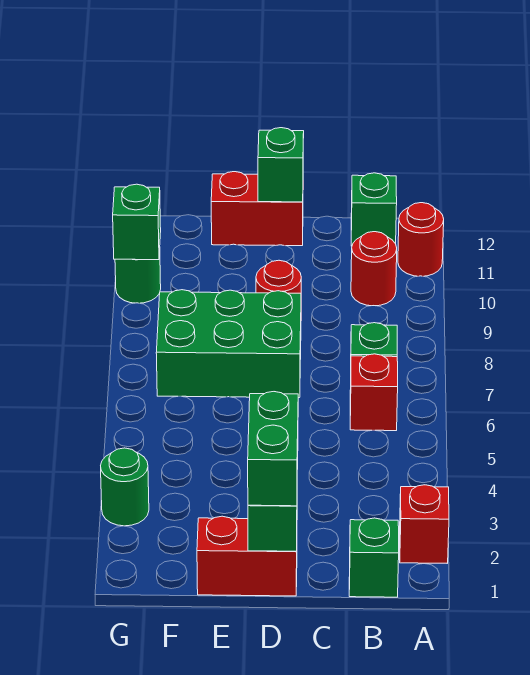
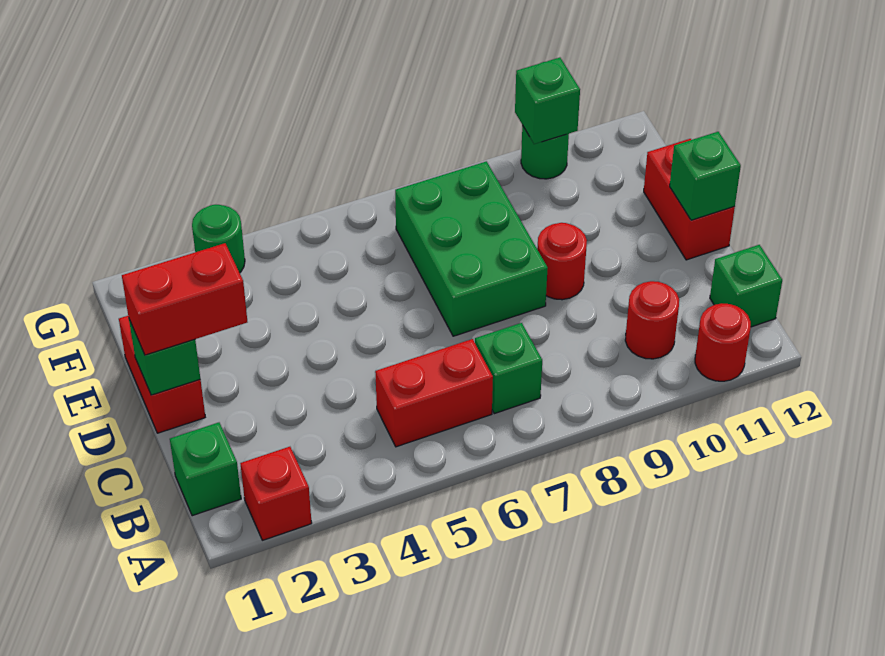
red 1x1 brick [350,354,398,431] -> red 1x2 brick [375,339,493,447]
green 1x2 brick [248,392,298,506] -> red 1x2 brick [122,243,247,355]

